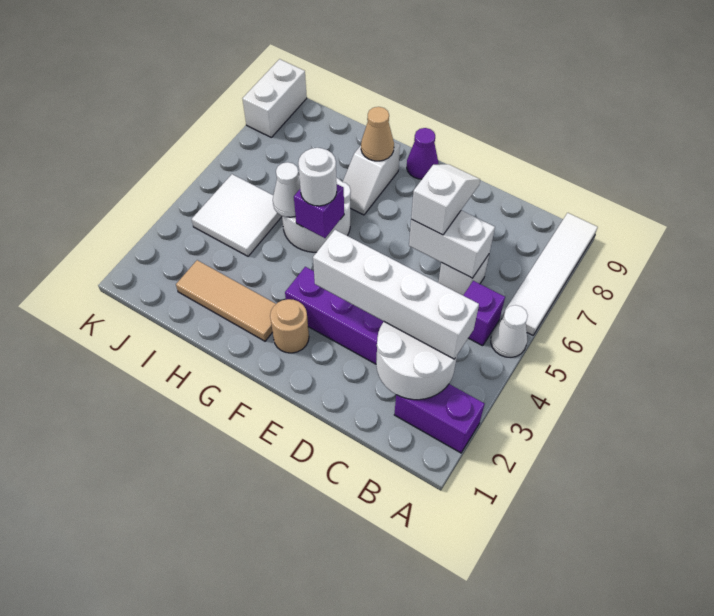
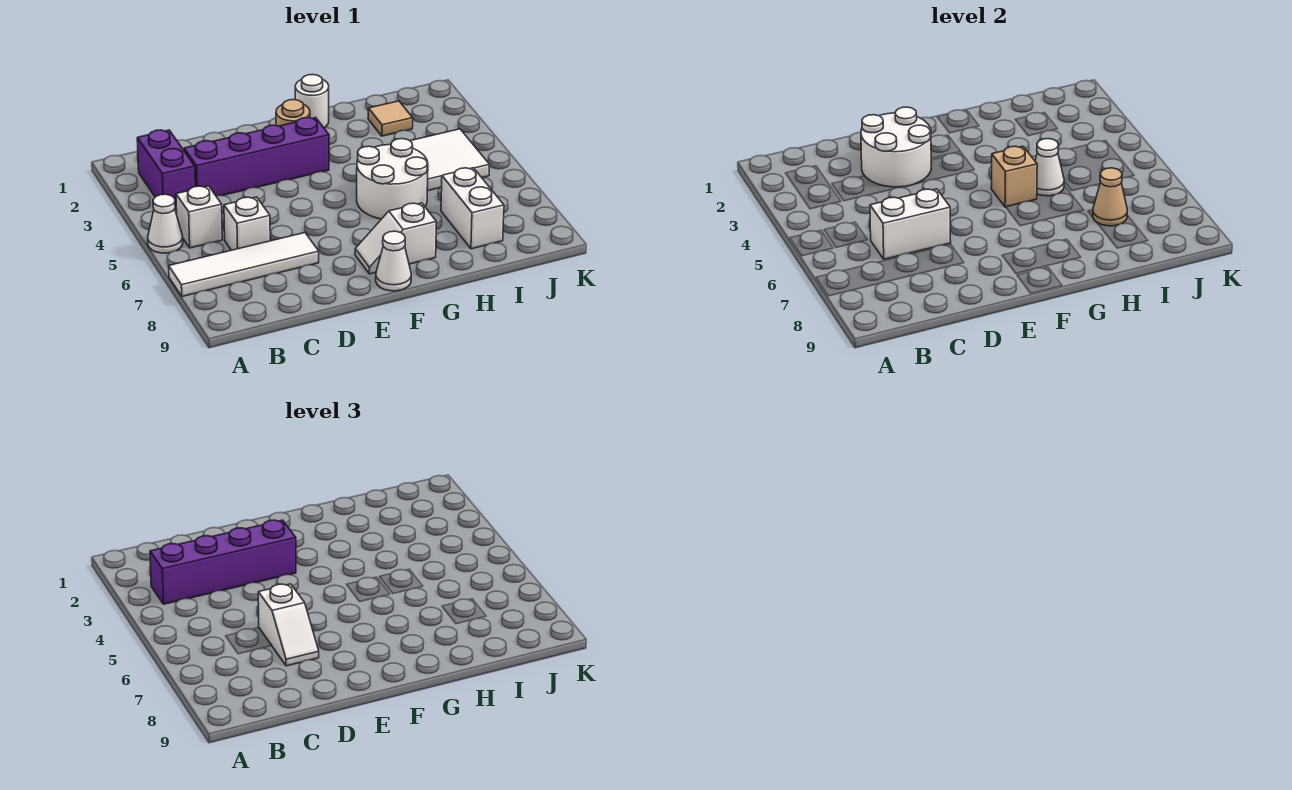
purple 1x2 brick [394,384,484,453] -> purple 1x2 brick turned to [137,130,195,207]
white 1x4 tile [502,213,598,335] -> white 1x4 tile turned to [169,233,319,296]
white 2x2 round brick [376,322,457,400] -> white 2x2 round brick moved to [861,107,931,187]
white 1x4 brick [313,230,479,359] -> purple 1x4 brick [150,520,296,604]
purple 1x1 brick [463,281,505,346] -> white 1x1 brick [176,186,222,248]
purple 1x1 cone [407,128,438,179] -> white 1x1 cone [376,231,411,291]
tan 1x3 tile [176,260,276,341] -> tan 1x1 tile [368,101,413,136]
purple 1x1 brick [294,184,344,238] -> tan 1x1 brick [991,146,1037,207]
white 1x1 round brick [298,148,337,206] -> white 1x1 round brick moved to [295,75,329,127]
white 1x2 slope [343,142,400,215] -> white 1x2 slope turned to [355,203,436,274]
tan 1x1 cone [361,107,394,161] -> tan 1x1 cone moved to [1093,168,1127,226]
white 1x2 brick [242,59,307,137] -> white 1x2 brick moved to [441,168,504,249]

